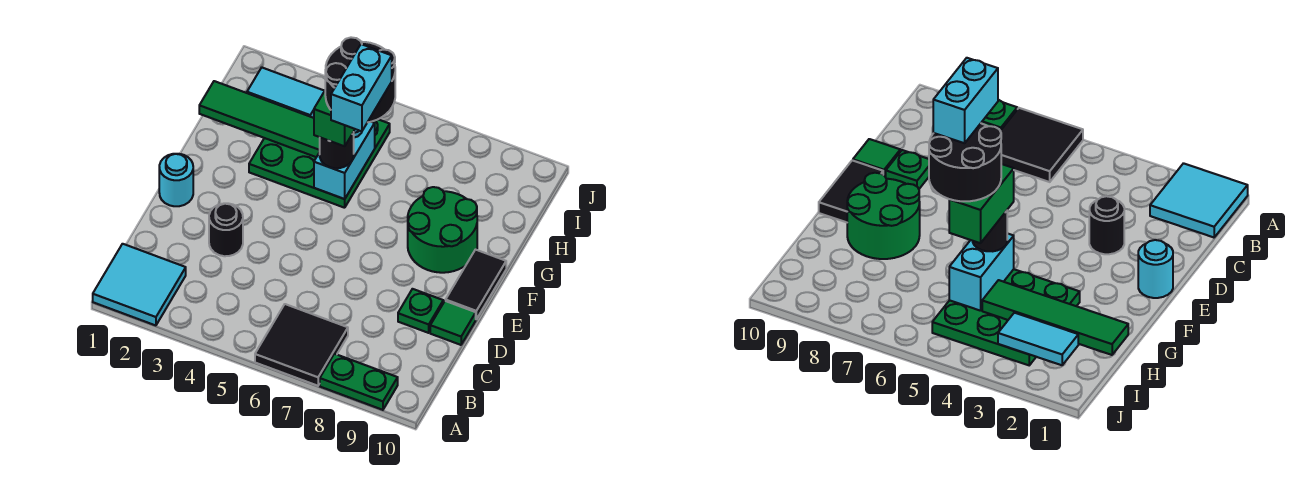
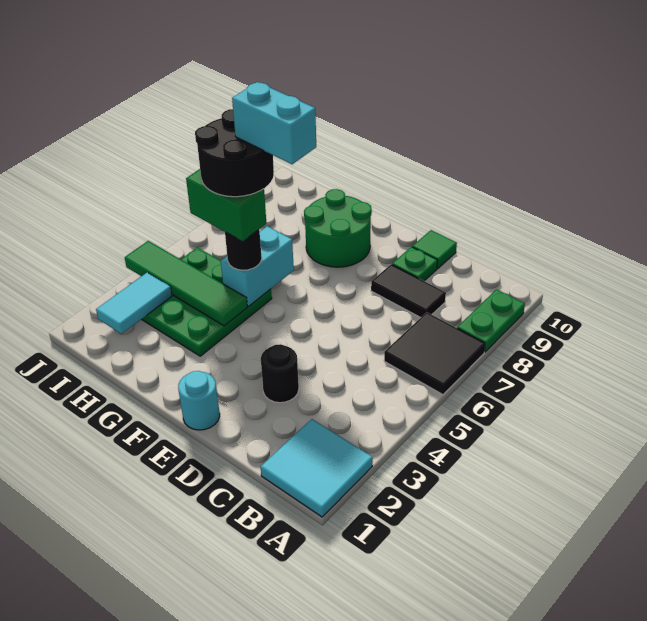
black 1x2 tile [446,250,506,319] -> black 1x2 tile moved to [371,264,446,318]
cyan 1x2 brick [314,122,375,199] -> cyan 1x2 brick turned to [221,226,294,306]
green 1x4 tile [199,81,320,157] -> green 1x4 tile turned to [125,241,247,326]

